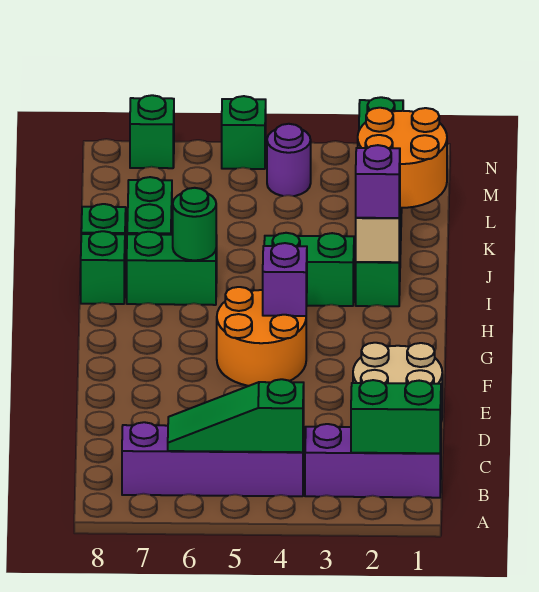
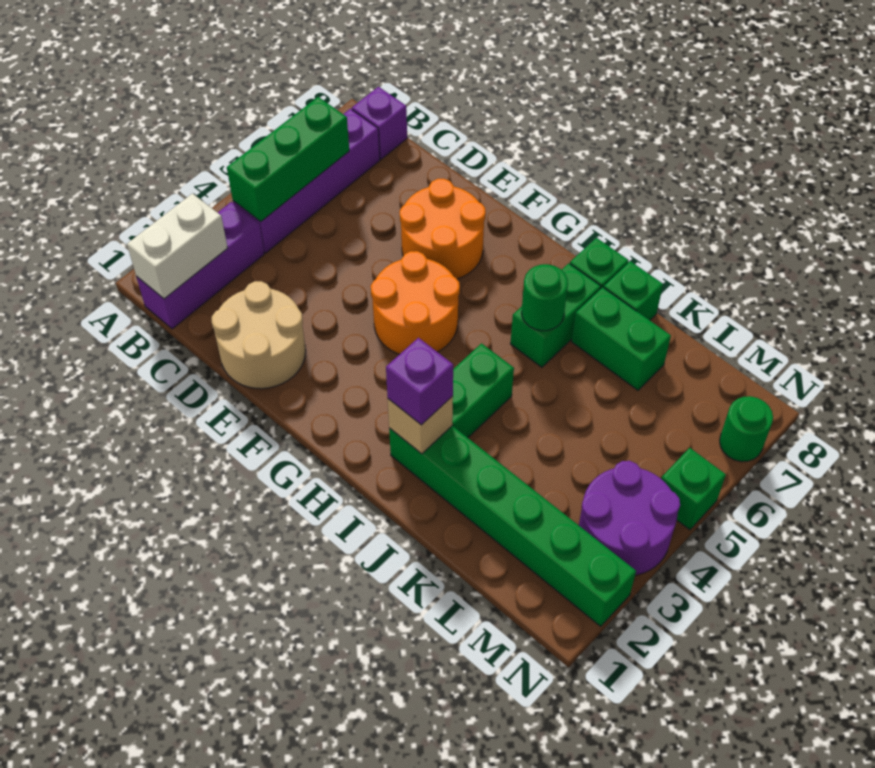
green 1x2 brick [351,380,441,453] -> white 1x2 brick [127,193,228,299]
green 1x3 slope [168,379,304,452] -> green 1x3 brick [227,97,349,222]
purple 1x1 brick [263,243,307,316] -> purple 1x1 brick moved to [352,87,407,159]
orange 2x2 round brick [358,108,447,208] -> orange 2x2 round brick moved to [400,179,486,279]
purple 1x1 round brick [267,124,311,196] -> purple 2x2 round brick [579,461,680,575]
green 1x1 brick [130,95,174,168] -> green 1x1 round brick [720,396,773,462]

